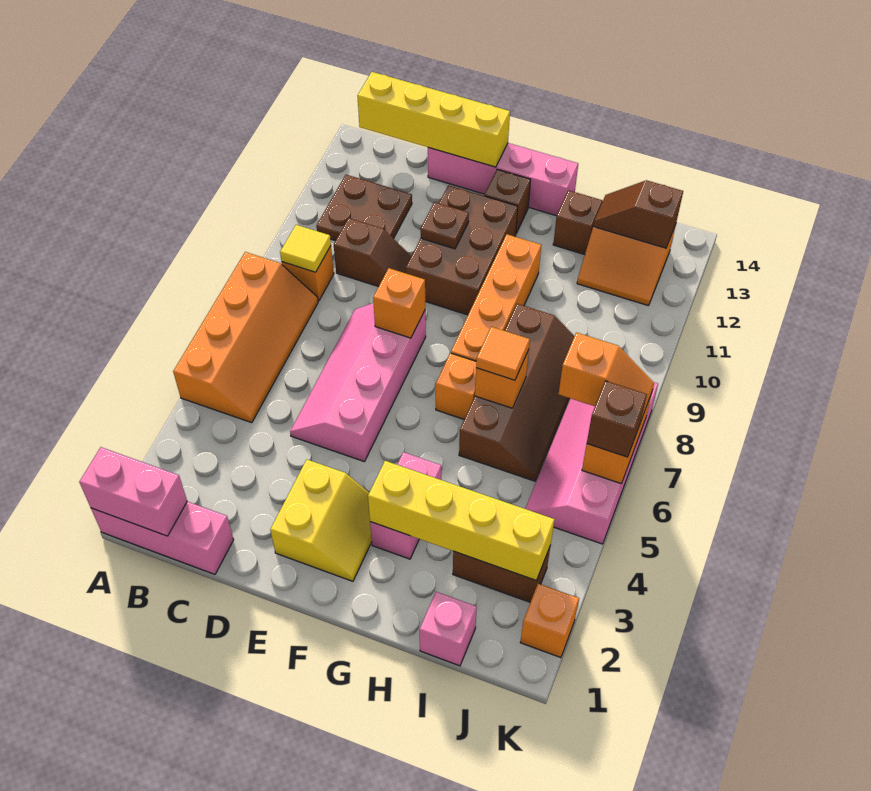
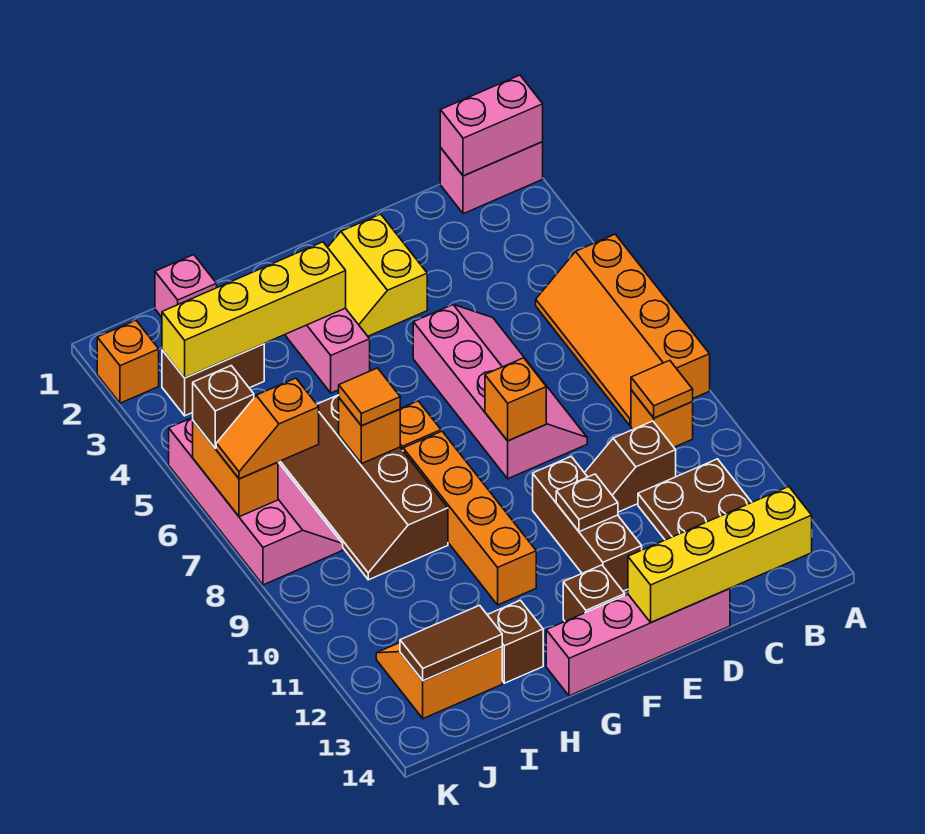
pink 1x3 brick [91,502,234,574] -> pink 1x2 brick [440,142,543,214]
yellow 1x1 tile [280,225,331,272] -> orange 1x1 tile [631,360,693,418]
brown 2x3 brick [406,185,518,315] -> brown 1x3 brick [533,457,642,591]
brown 1x2 slope [593,180,683,248] -> brown 1x2 tile [400,605,502,681]

